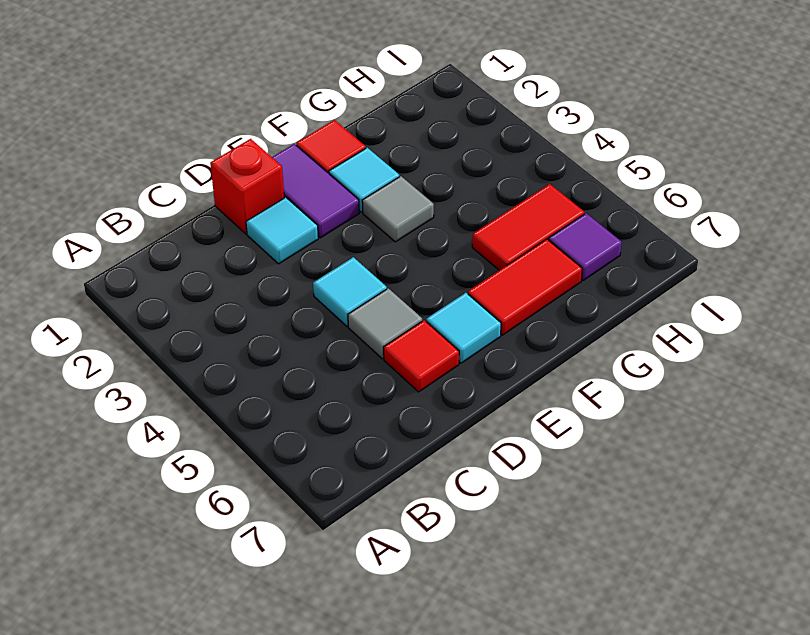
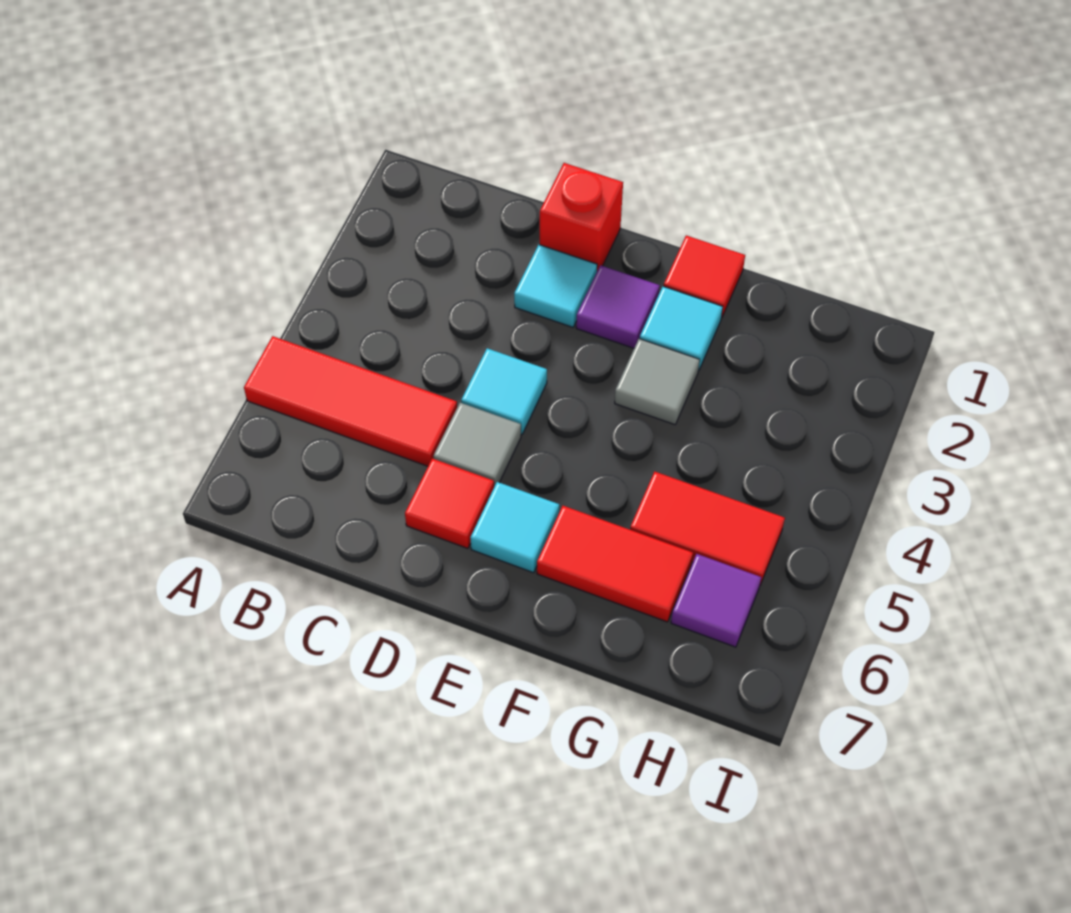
none -> red 1x3 tile [244,336,457,466]
purple 1x2 tile [272,144,359,238] -> purple 1x1 tile [576,265,660,348]

